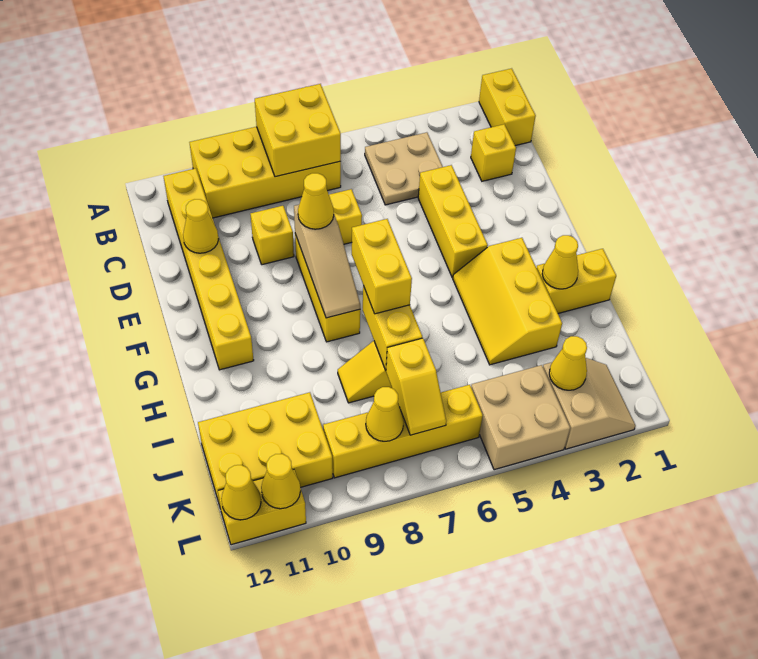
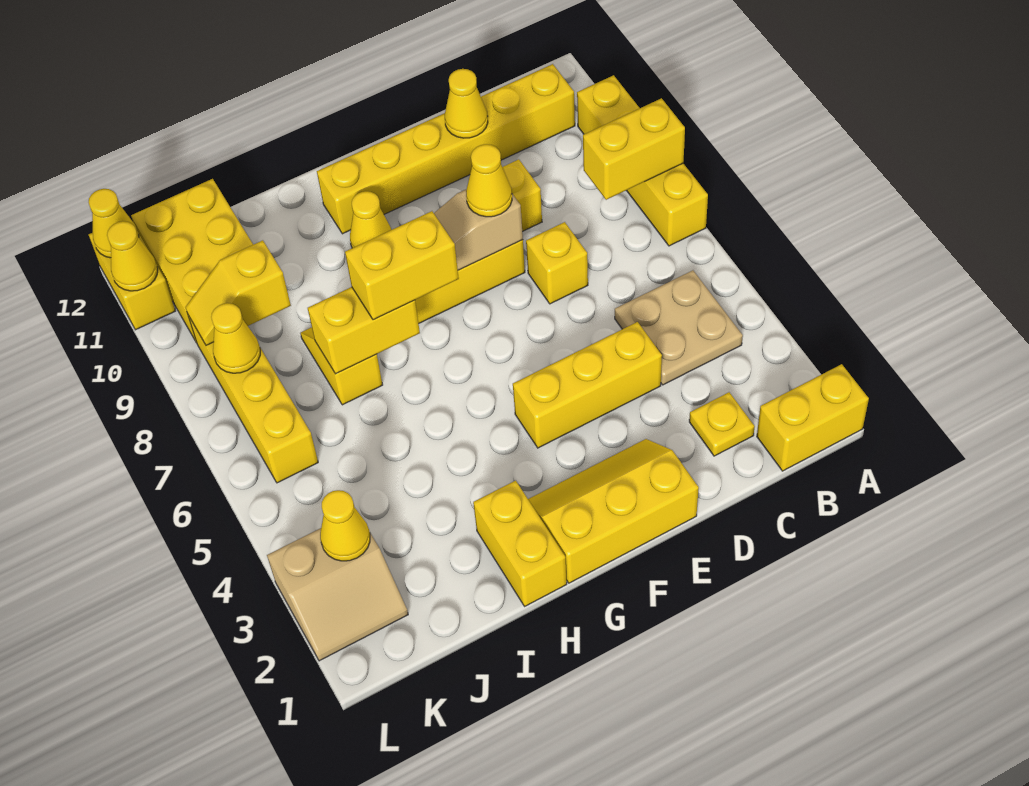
yellow 2x4 brick [189,127,341,218] -> yellow 1x4 brick [577,75,708,246]
yellow 2x2 brick [255,84,341,177] -> yellow 1x2 brick [583,98,685,200]
yellow 1x1 brick [471,124,516,181] -> yellow 1x1 plate [689,392,755,456]
yellow 2x3 slope [453,238,562,365] -> yellow 2x3 slope moved to [528,439,699,583]
yellow 1x1 cone [542,235,578,289] -> yellow 1x1 cone moved to [350,191,392,248]
yellow 1x2 slope [386,338,446,435] -> yellow 1x2 slope moved to [185,240,291,345]
tan 2x2 brick [471,365,570,470] -> none

